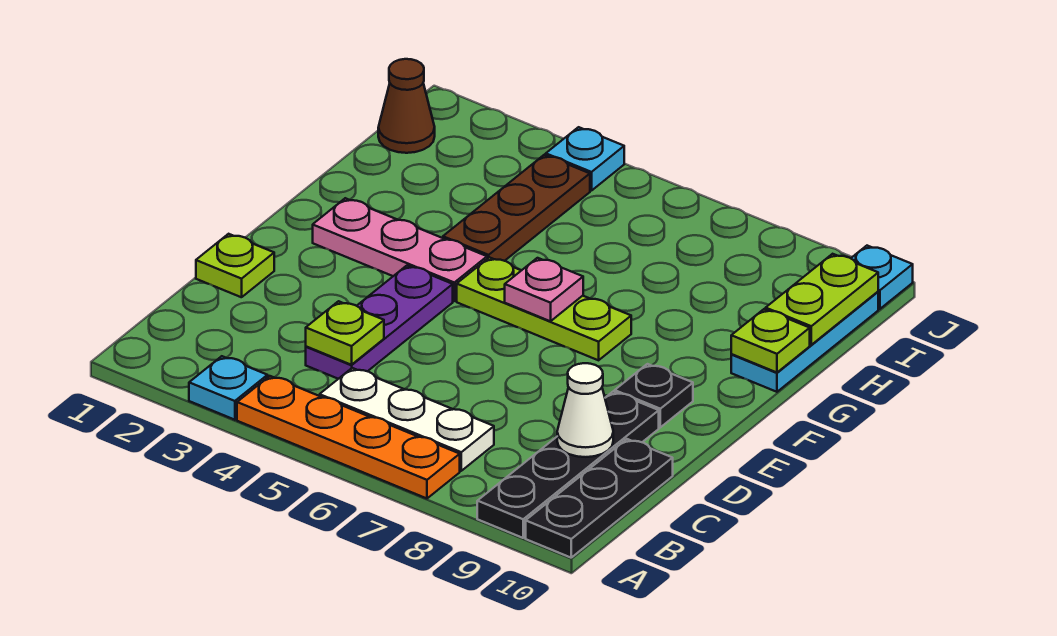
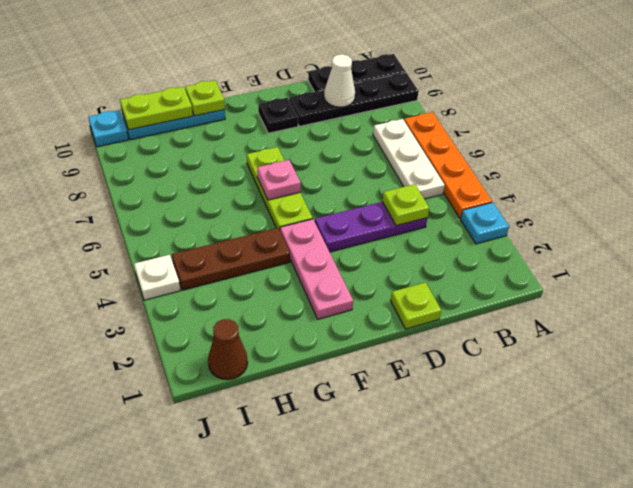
cyan 1x1 plate [546,127,624,191] -> white 1x1 plate [134,255,180,300]

